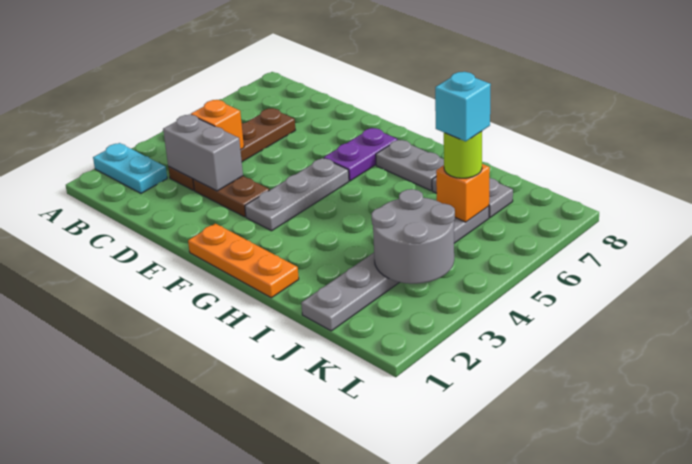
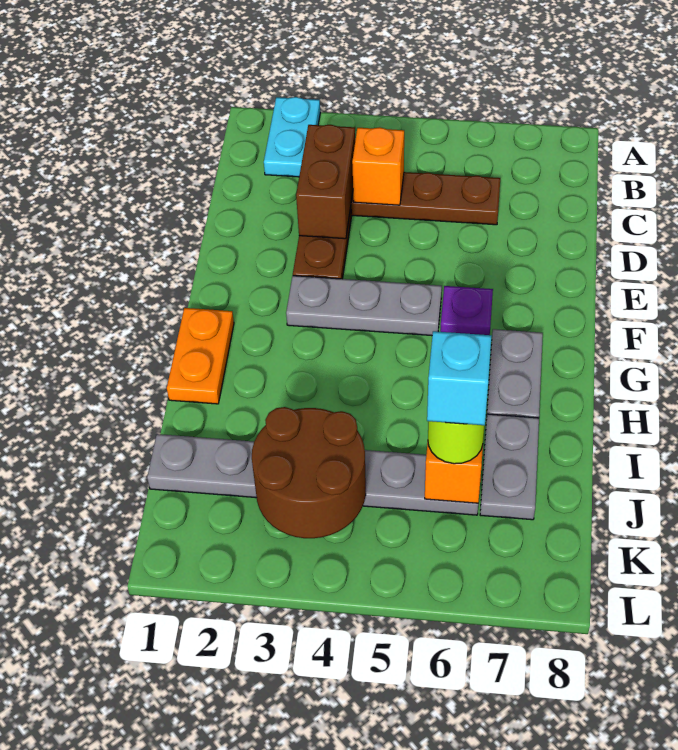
grey 1x2 brick [163,115,243,191] -> brown 1x2 brick [296,125,355,239]
orange 1x3 plate [188,224,299,298] -> orange 1x2 plate [167,308,234,404]
purple 1x2 plate [324,128,397,181] -> purple 1x1 plate [440,286,493,335]
grey 2x2 round brick [371,189,455,284] -> brown 2x2 round brick [252,407,366,538]

